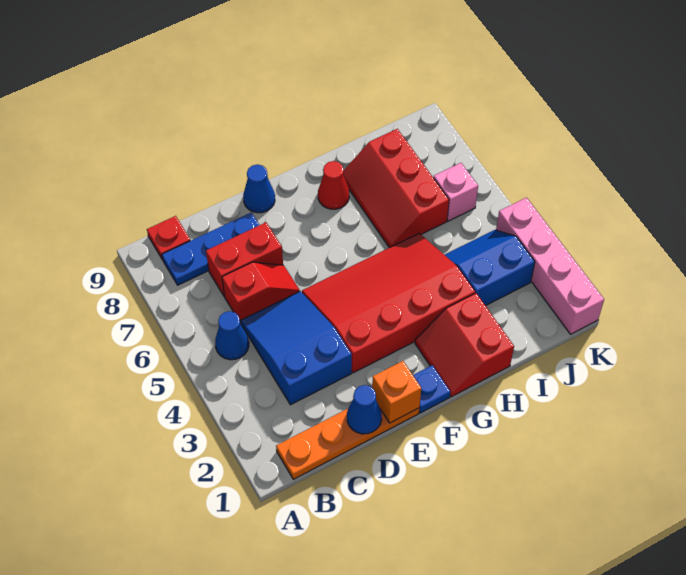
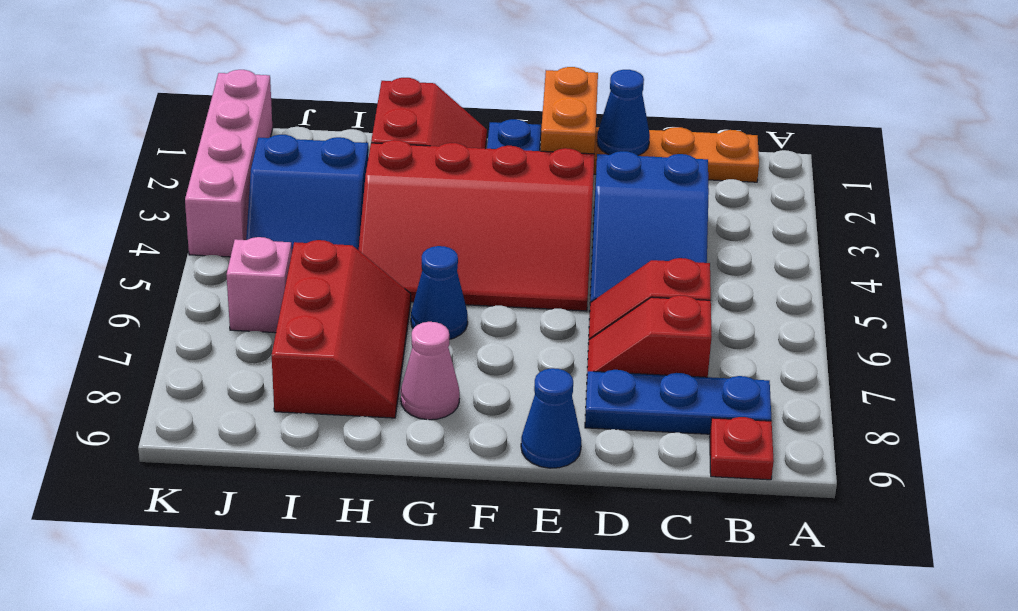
blue 1x1 cone [215,311,249,360] -> blue 1x1 cone moved to [411,246,468,339]
red 1x2 brick [206,222,283,296] -> red 1x2 slope [587,295,712,377]
orange 1x1 brick [372,361,421,423] -> orange 1x2 brick [541,67,598,154]
red 1x1 cone [318,161,349,209] -> pink 1x1 cone [401,322,460,420]

